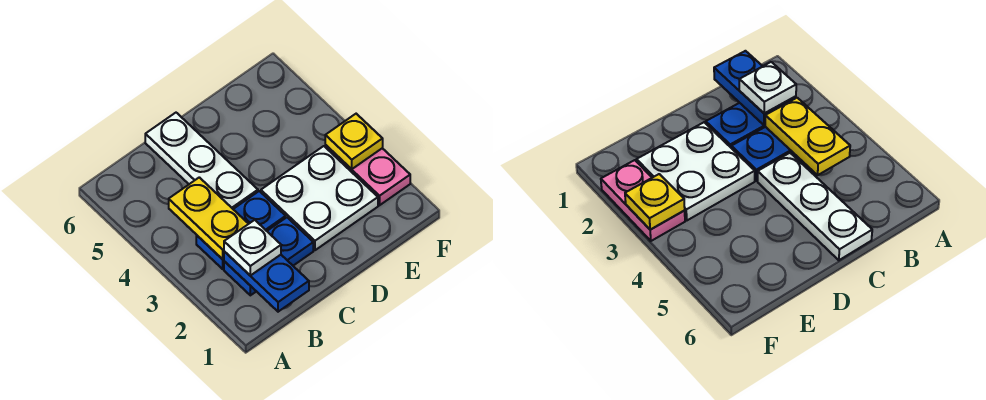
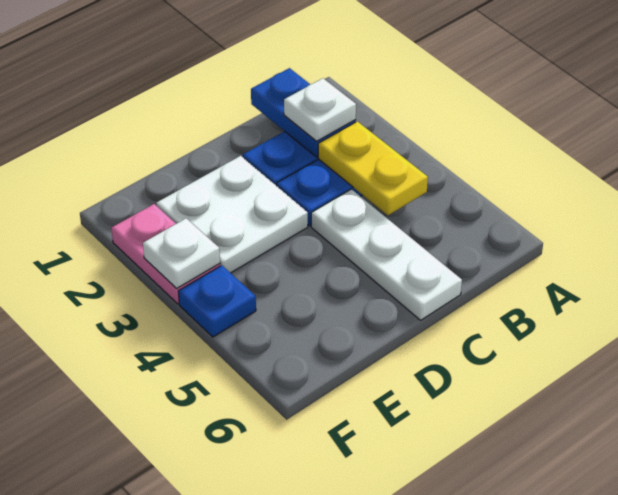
yellow 1x1 plate [325,114,383,169] -> white 1x1 plate [143,218,220,289]
none -> blue 1x1 plate [178,265,256,337]

